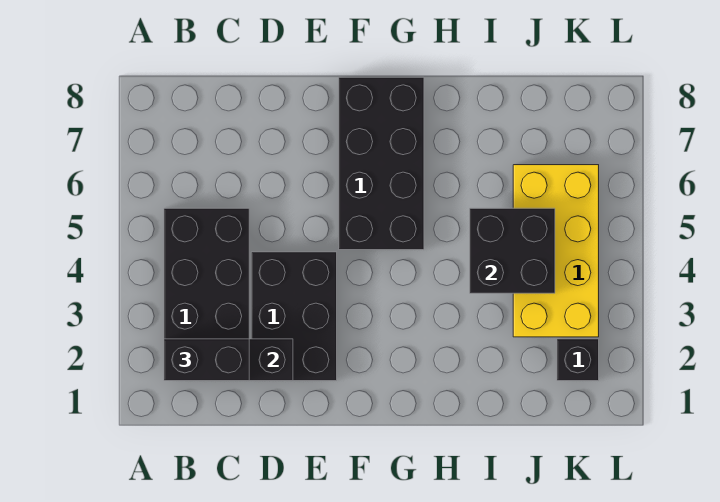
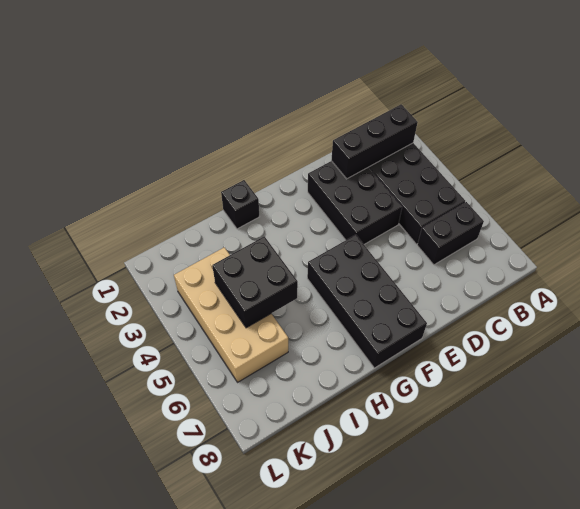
black 1x2 brick [164,339,249,381] -> black 1x2 brick moved to [417,202,484,265]
yellow 2x4 brick [513,165,599,337] -> tan 2x4 brick [174,247,288,382]
black 1x1 brick [557,339,599,381] -> black 1x1 brick moved to [221,180,260,229]

